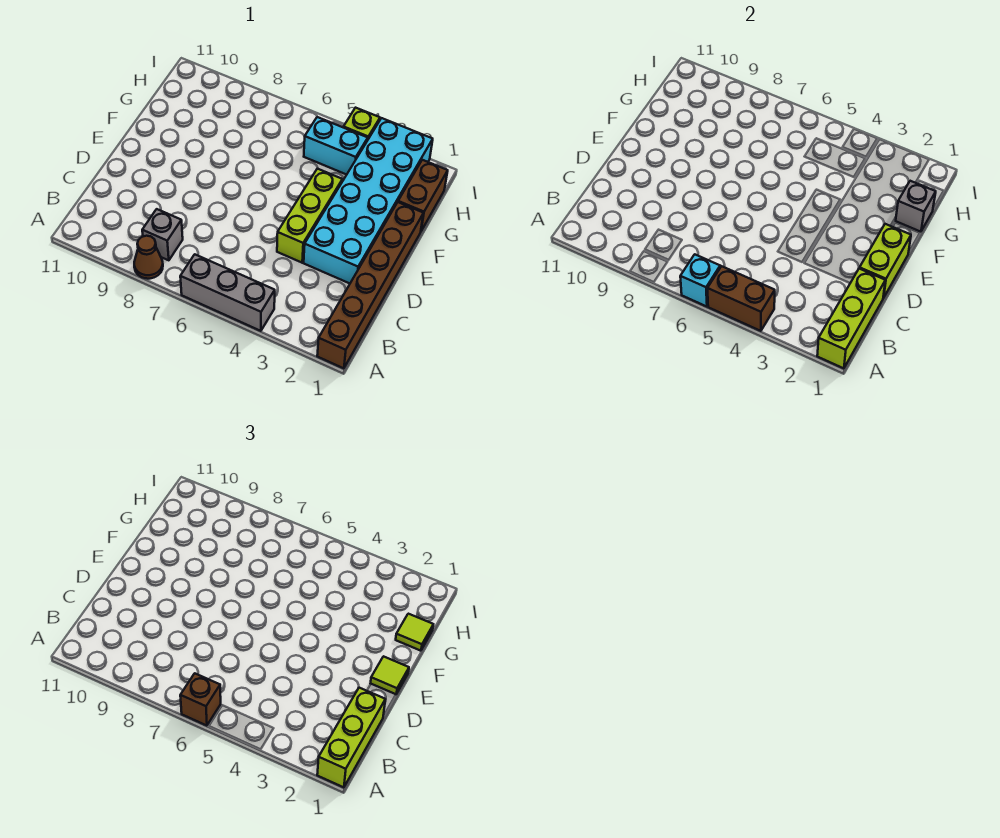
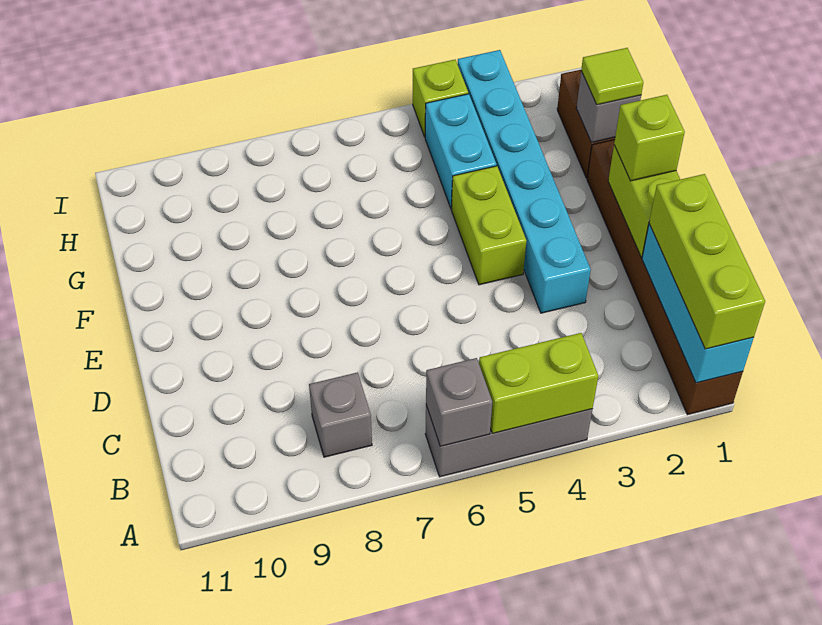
lime 1x3 brick [817,269,885,368] -> cyan 1x3 brick [642,224,754,383]
brown 1x2 brick [707,266,775,331] -> lime 1x2 brick [479,333,599,433]
cyan 1x1 brick [680,254,720,307] -> grey 1x1 brick [426,358,492,446]
brown 1x1 brick [180,673,221,726] -> none
brown 1x1 cone [134,236,163,279] -> none
cyan 2x6 brick [304,118,433,283] -> cyan 1x6 brick [458,50,591,313]
lime 1x3 brick [277,169,342,263] -> lime 1x2 brick [452,166,526,285]
lime 1x1 tile [371,656,409,694] -> lime 1x1 brick [614,95,685,181]
cyan 1x2 brick [304,117,368,175] -> cyan 1x2 brick turned to [425,94,497,209]

